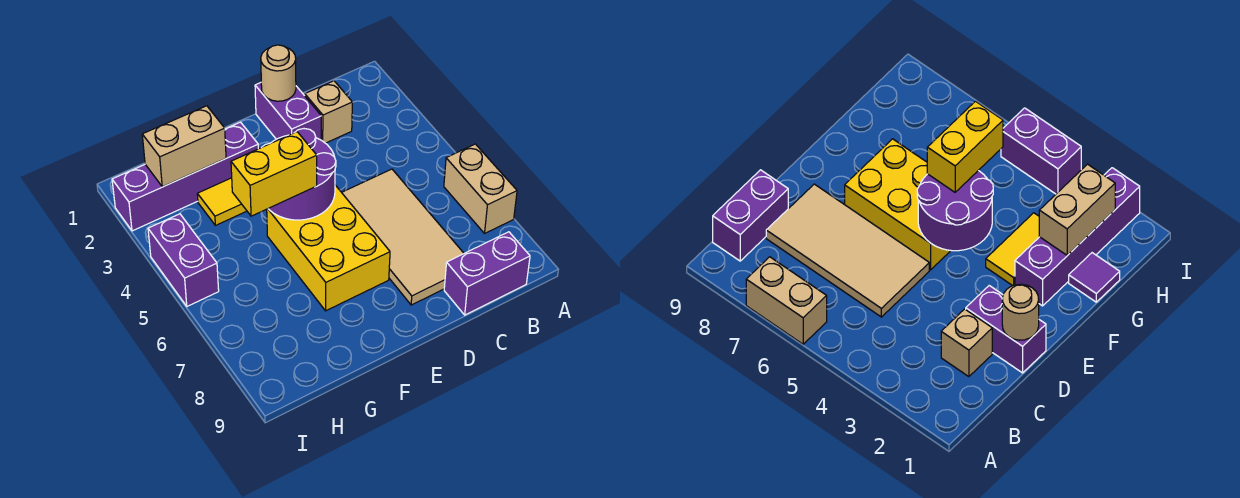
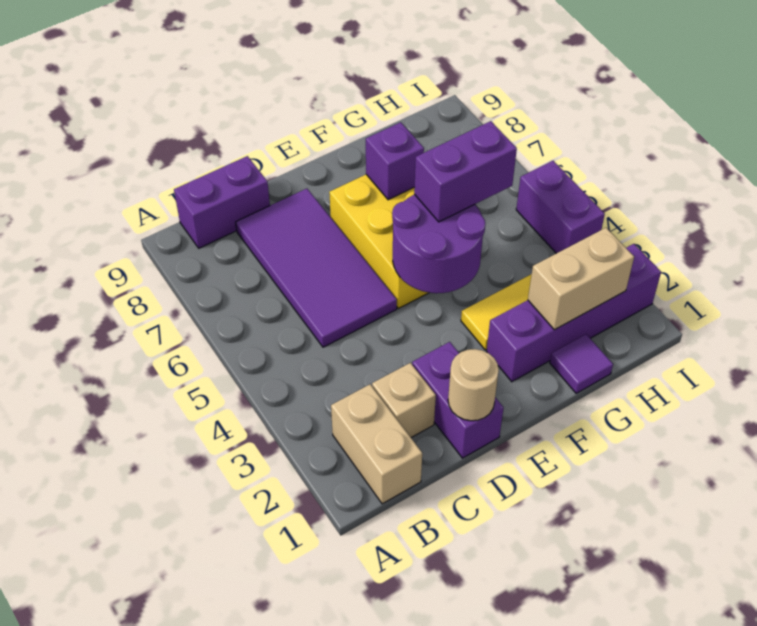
tan 1x2 brick [444,144,517,233] -> tan 1x2 brick moved to [331,384,422,504]
tan 2x4 tile [342,169,464,305] -> purple 2x4 tile [236,189,397,347]
yellow 1x2 brick [231,132,317,216] -> purple 1x2 brick [414,121,517,222]
none -> purple 1x1 brick [366,122,424,200]

